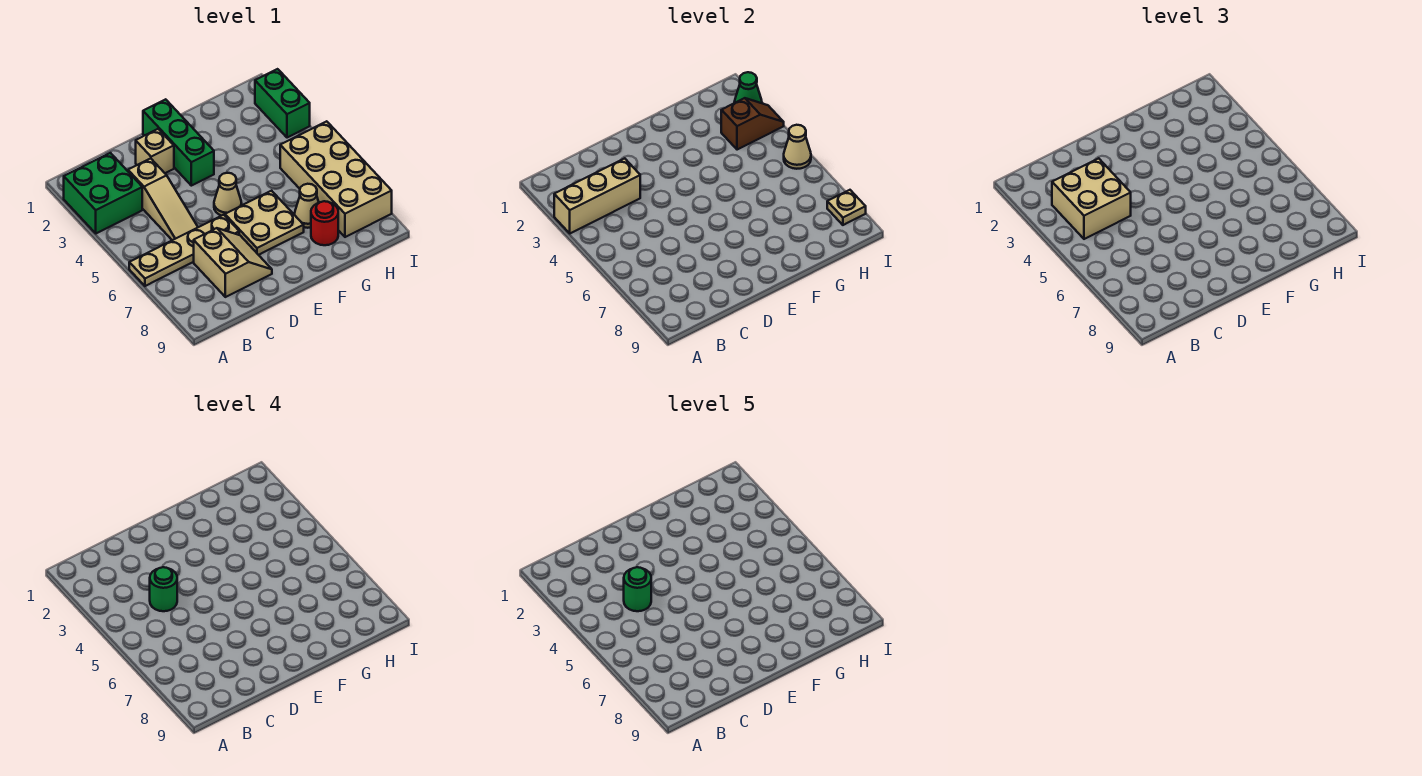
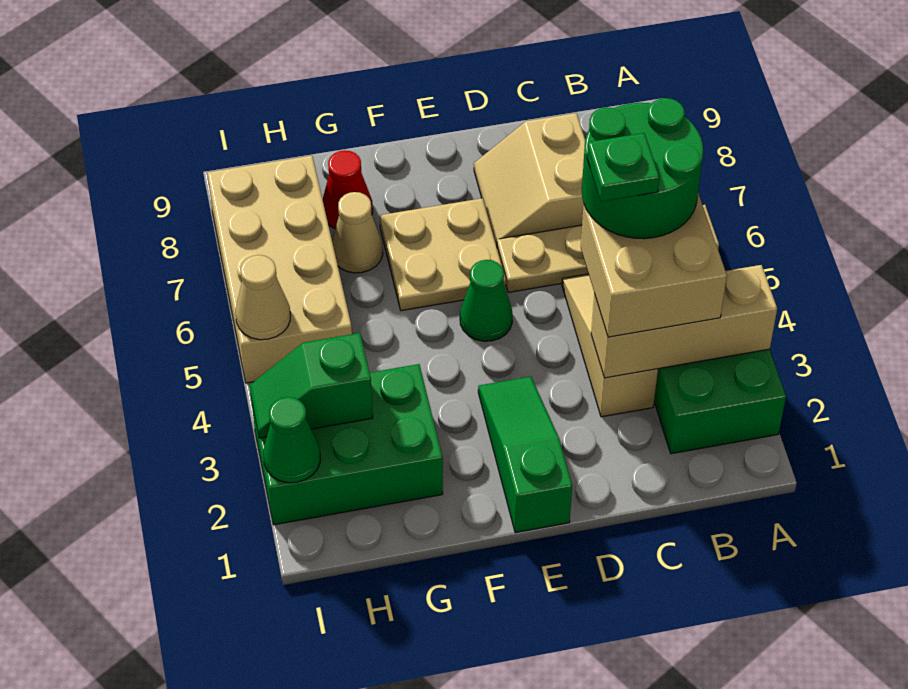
green 1x1 round brick [150,567,177,611] -> green 2x2 round brick [582,98,703,239]
green 1x1 round brick [624,567,651,611] -> green 1x1 plate [587,133,659,201]
tan 1x1 brick [136,129,174,173] -> none
green 1x3 brick [143,99,214,186] -> green 1x3 slope [478,376,572,533]
tan 1x1 cone [214,173,242,216] -> green 1x1 cone [460,260,513,341]
red 1x1 round brick [311,201,338,245] -> red 1x1 cone [323,150,373,228]
brown 1x2 slope [721,98,784,150] -> green 1x2 slope [249,333,373,438]
green 1x2 brick [255,69,310,138] -> green 2x3 brick [251,364,443,525]
tan 1x1 plate [827,190,866,225] -> none

